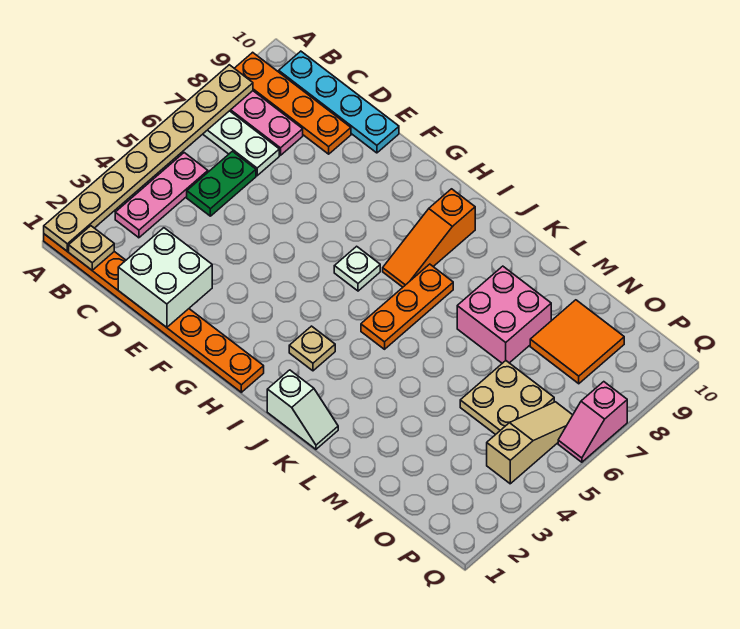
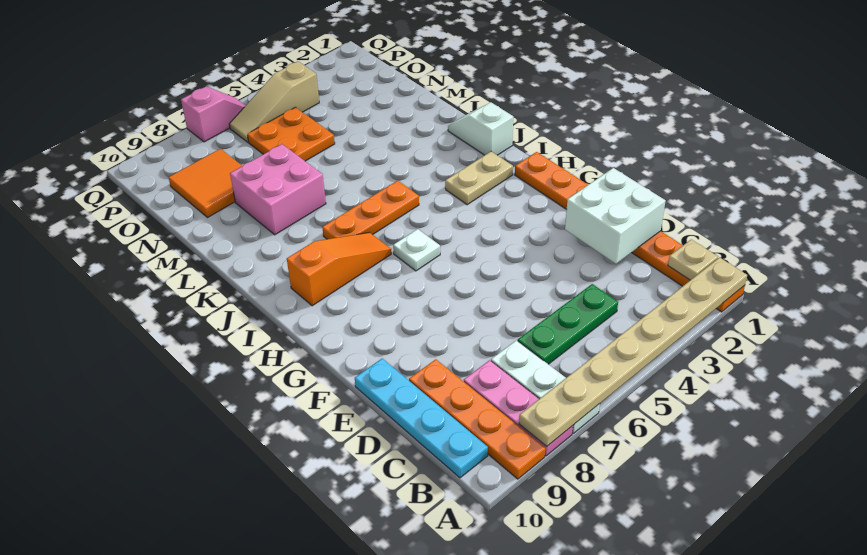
pink 1x3 plate [115,153,208,238] -> none
green 1x2 plate [187,151,256,216] -> green 1x3 plate [518,284,618,364]
tan 1x1 plate [289,326,335,371] -> tan 1x2 plate [445,152,513,205]
tan 2x2 plate [460,361,554,435] -> orange 2x2 plate [247,107,335,161]

